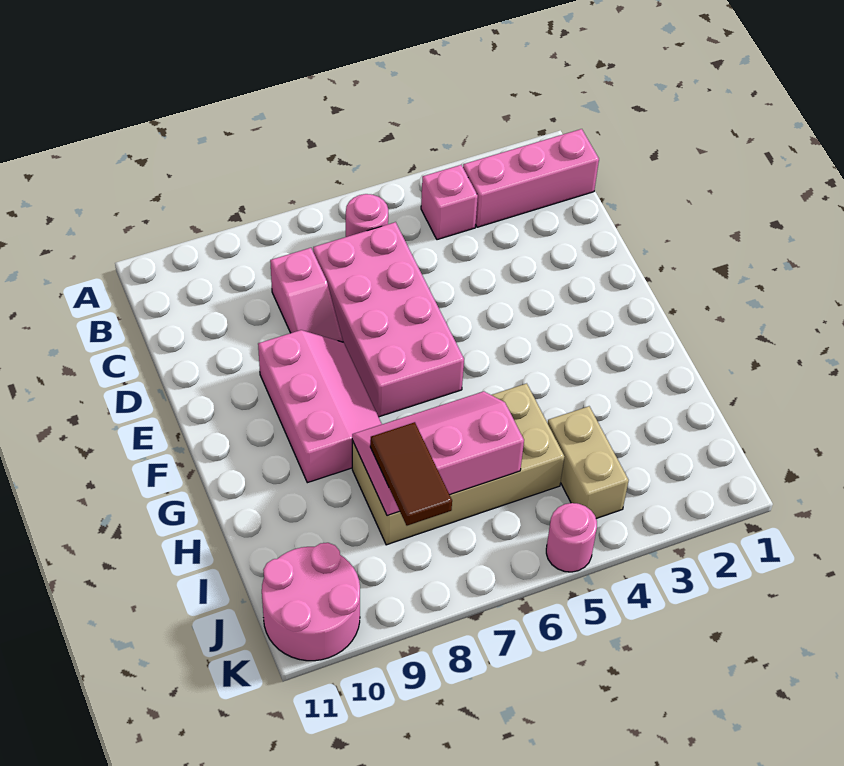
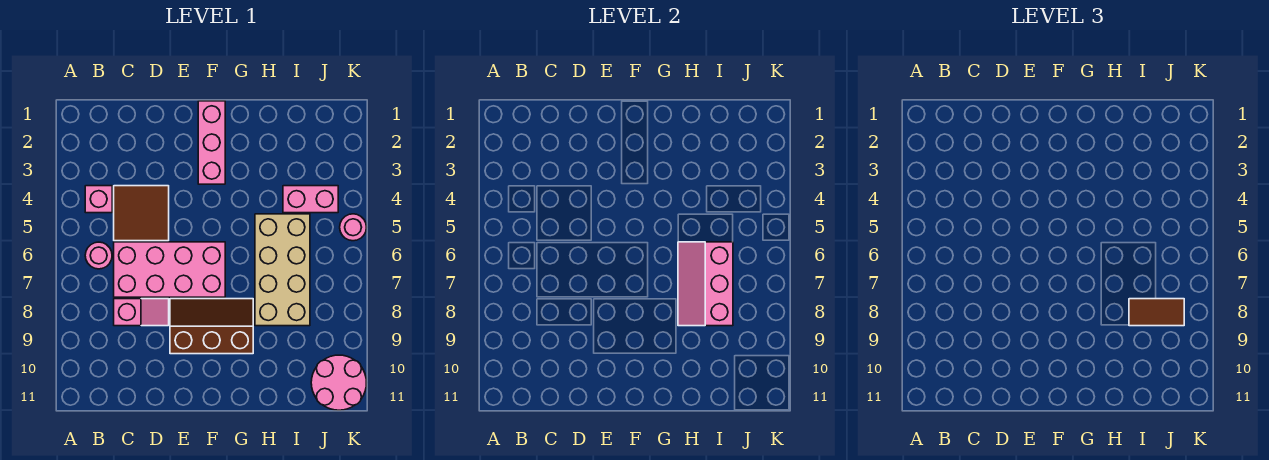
pink 1x3 brick [463,129,599,227] -> pink 1x3 brick moved to [198,101,225,184]
none -> brown 2x2 tile [114,186,169,241]
pink 2x3 slope [258,330,382,483] -> brown 2x3 slope [170,299,253,354]
tan 1x2 brick [548,406,629,519] -> pink 1x2 brick [283,186,338,213]

